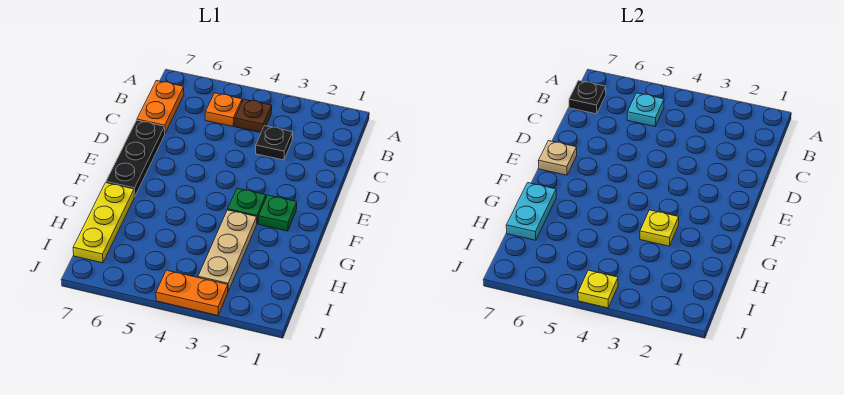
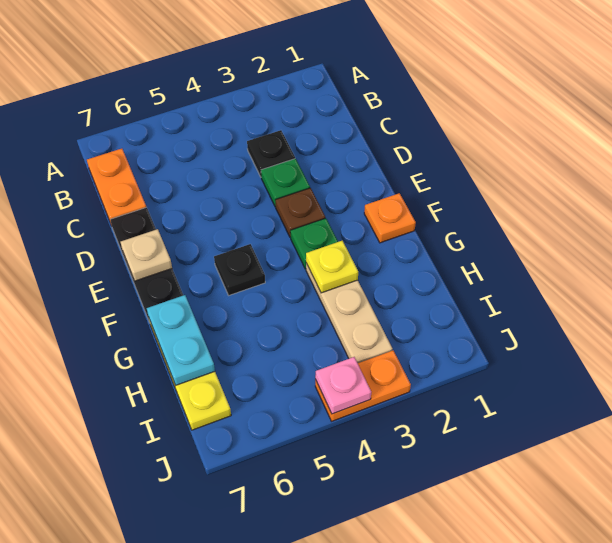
brown 1x1 plate [235,99,272,133] -> brown 1x1 plate moved to [276,188,325,237]
orange 1x1 plate [205,93,242,126] -> orange 1x1 plate moved to [364,193,416,243]
cyan 1x1 plate [627,93,664,126] -> none
black 1x1 plate [569,81,606,114] -> black 1x1 plate moved to [214,244,265,295]
green 1x1 plate [258,195,297,231] -> green 1x1 plate moved to [261,159,310,207]
yellow 1x1 plate [578,270,618,308] -> pink 1x1 plate [315,357,371,414]

